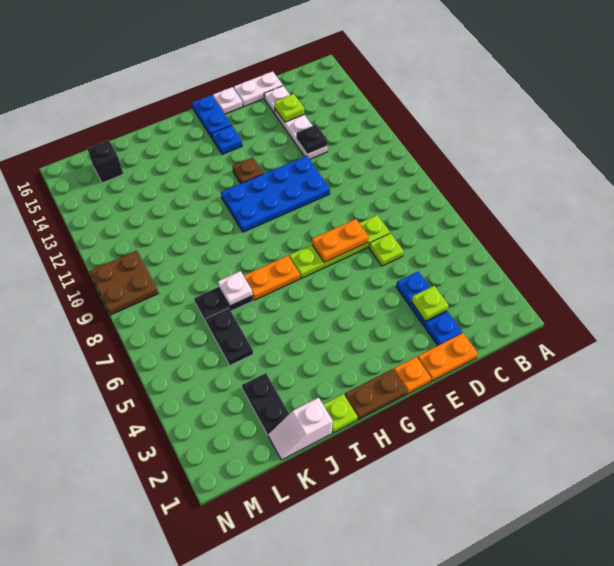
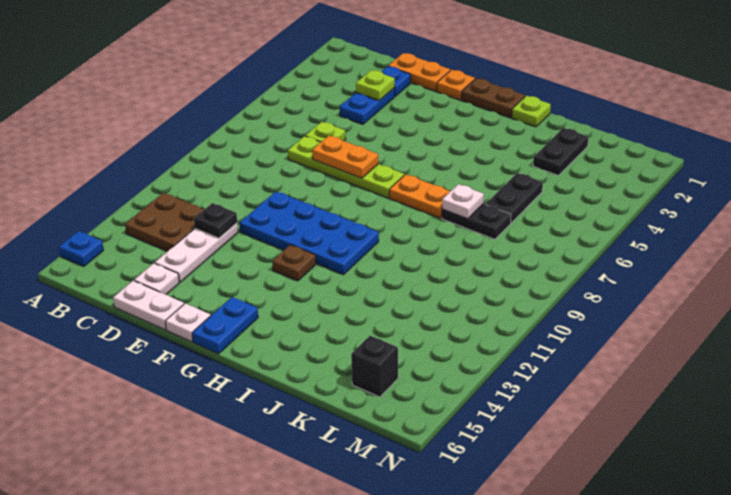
lime 1x1 plate [274,94,304,122] -> none
blue 1x1 plate [212,125,242,154] -> blue 1x1 plate moved to [59,231,103,266]
white 1x2 slope [268,398,333,460] -> none
brown 2x2 plate [89,250,158,315] -> brown 2x2 plate moved to [125,193,204,251]

